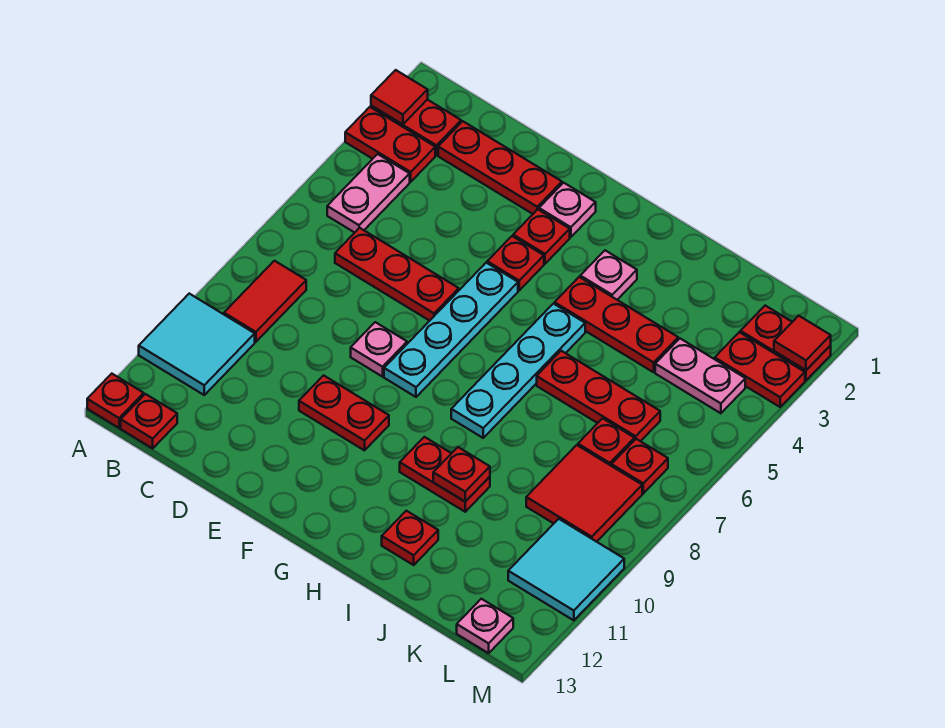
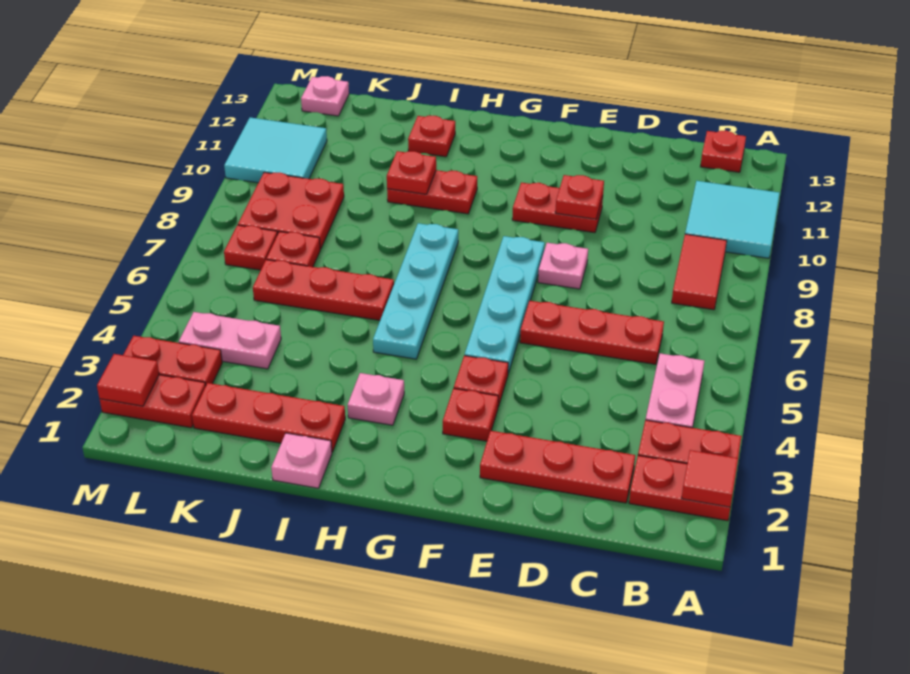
red 1x1 plate [87,374,144,428] -> red 1x1 plate moved to [555,175,604,219]
pink 1x1 plate [539,183,596,237] -> pink 1x1 plate moved to [271,433,332,488]
red 1x3 plate [555,277,678,372] -> red 1x3 plate moved to [192,383,345,452]
red 2x2 tile [526,445,642,542] -> red 2x2 plate [238,172,344,249]

